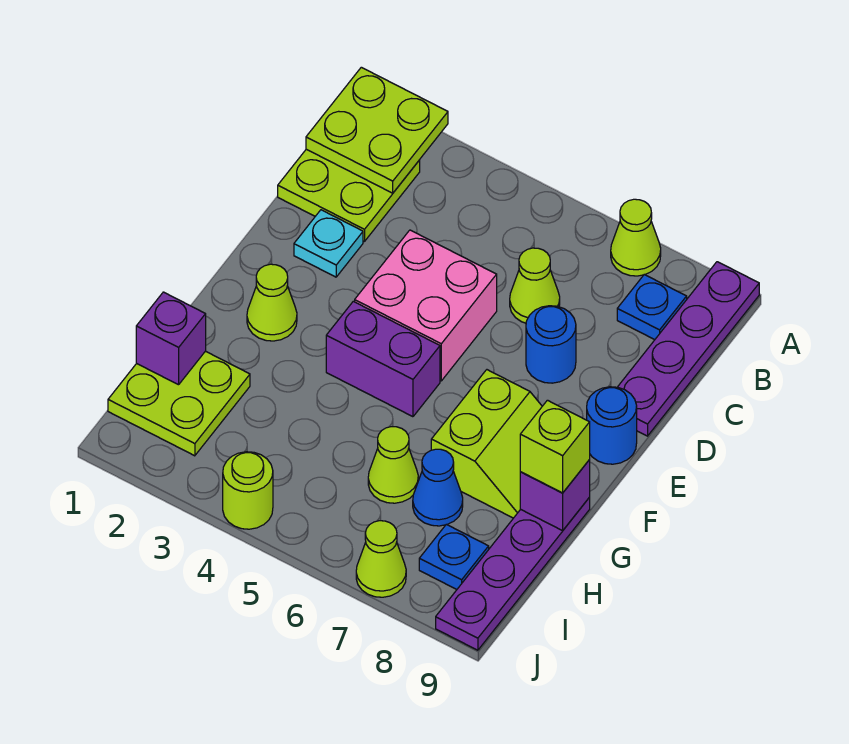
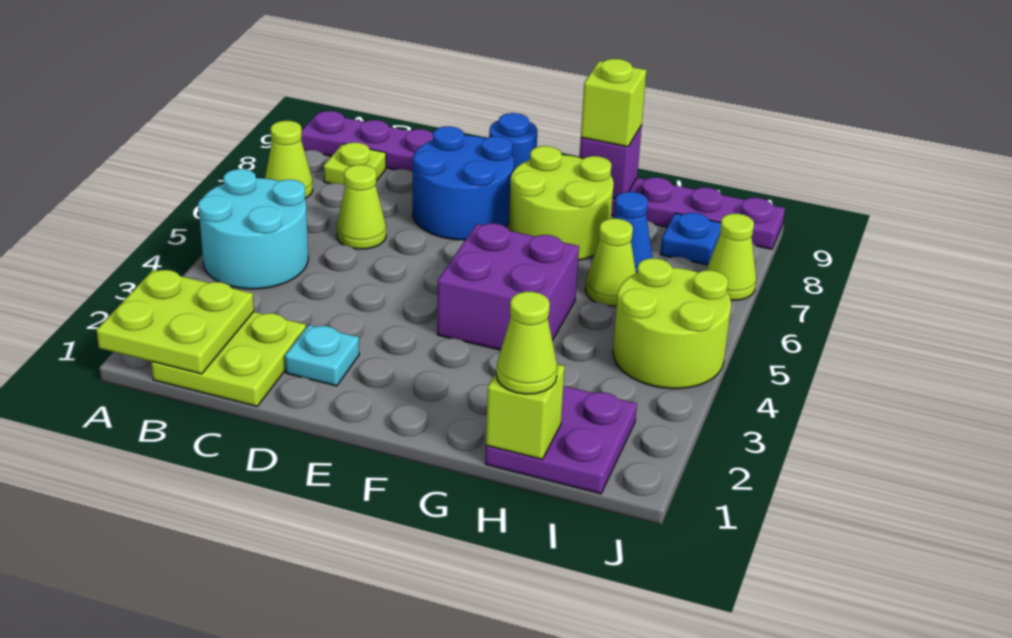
none -> cyan 2x2 round brick [198,169,308,289]
blue 1x1 plate [617,275,687,340] -> lime 1x1 plate [323,142,386,185]
pink 2x2 brick [355,230,497,381] -> none
blue 1x1 round brick [526,306,576,383] -> blue 2x2 round brick [413,126,514,240]
lime 1x1 cone [247,264,297,341] -> lime 1x1 cone moved to [496,291,557,394]
purple 1x2 brick [326,301,440,417] -> purple 2x2 brick [437,223,579,350]
lime 2x2 slope [431,370,542,518] -> lime 2x2 round brick [509,146,614,260]
lime 2x2 plate [108,351,250,456] -> purple 2x2 plate [485,386,637,494]
purple 1x1 brick [136,292,206,385] -> lime 1x1 brick [486,364,565,459]
lime 1x1 round brick [223,452,273,529] -> lime 2x2 round brick [613,258,731,389]

